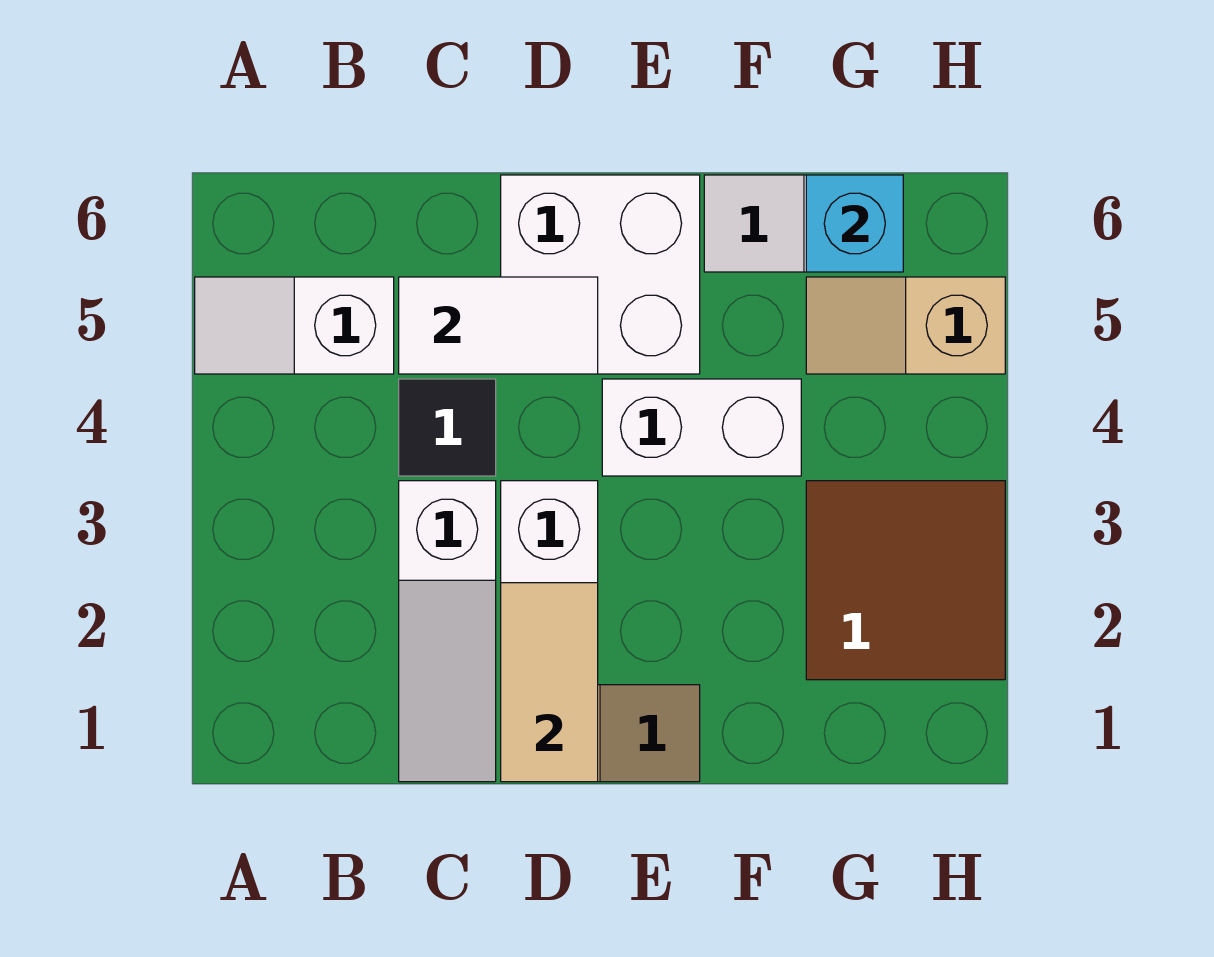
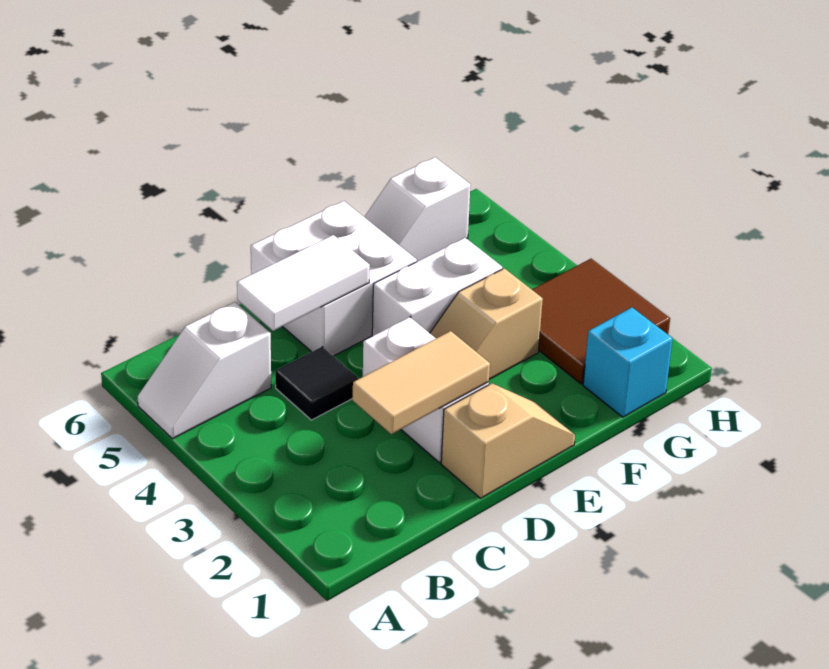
white 1x3 slope [399,481,496,782] -> none
tan 1x2 tile [501,583,598,782] -> tan 1x2 tile turned to [353,331,490,434]
tan 1x2 slope [806,277,1005,374] -> tan 1x2 slope moved to [430,268,543,379]
cyan 1x1 brick [806,175,903,272] -> cyan 1x1 brick moved to [583,307,673,417]

